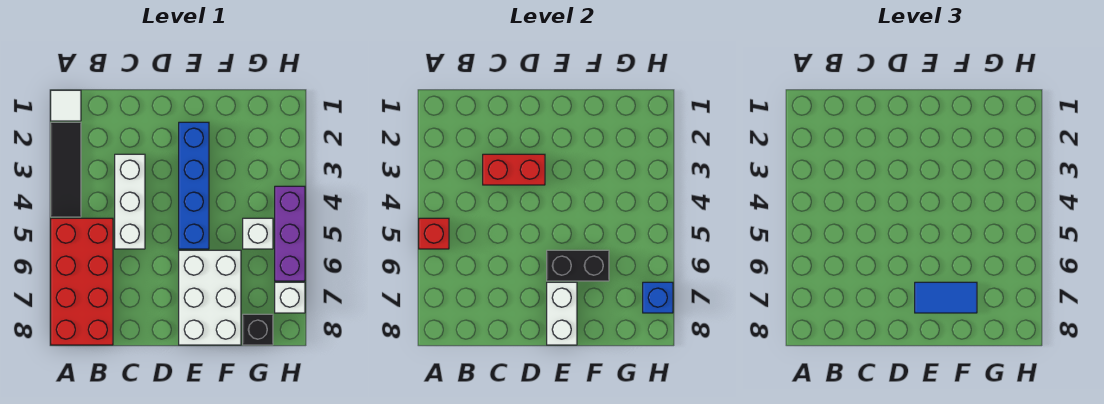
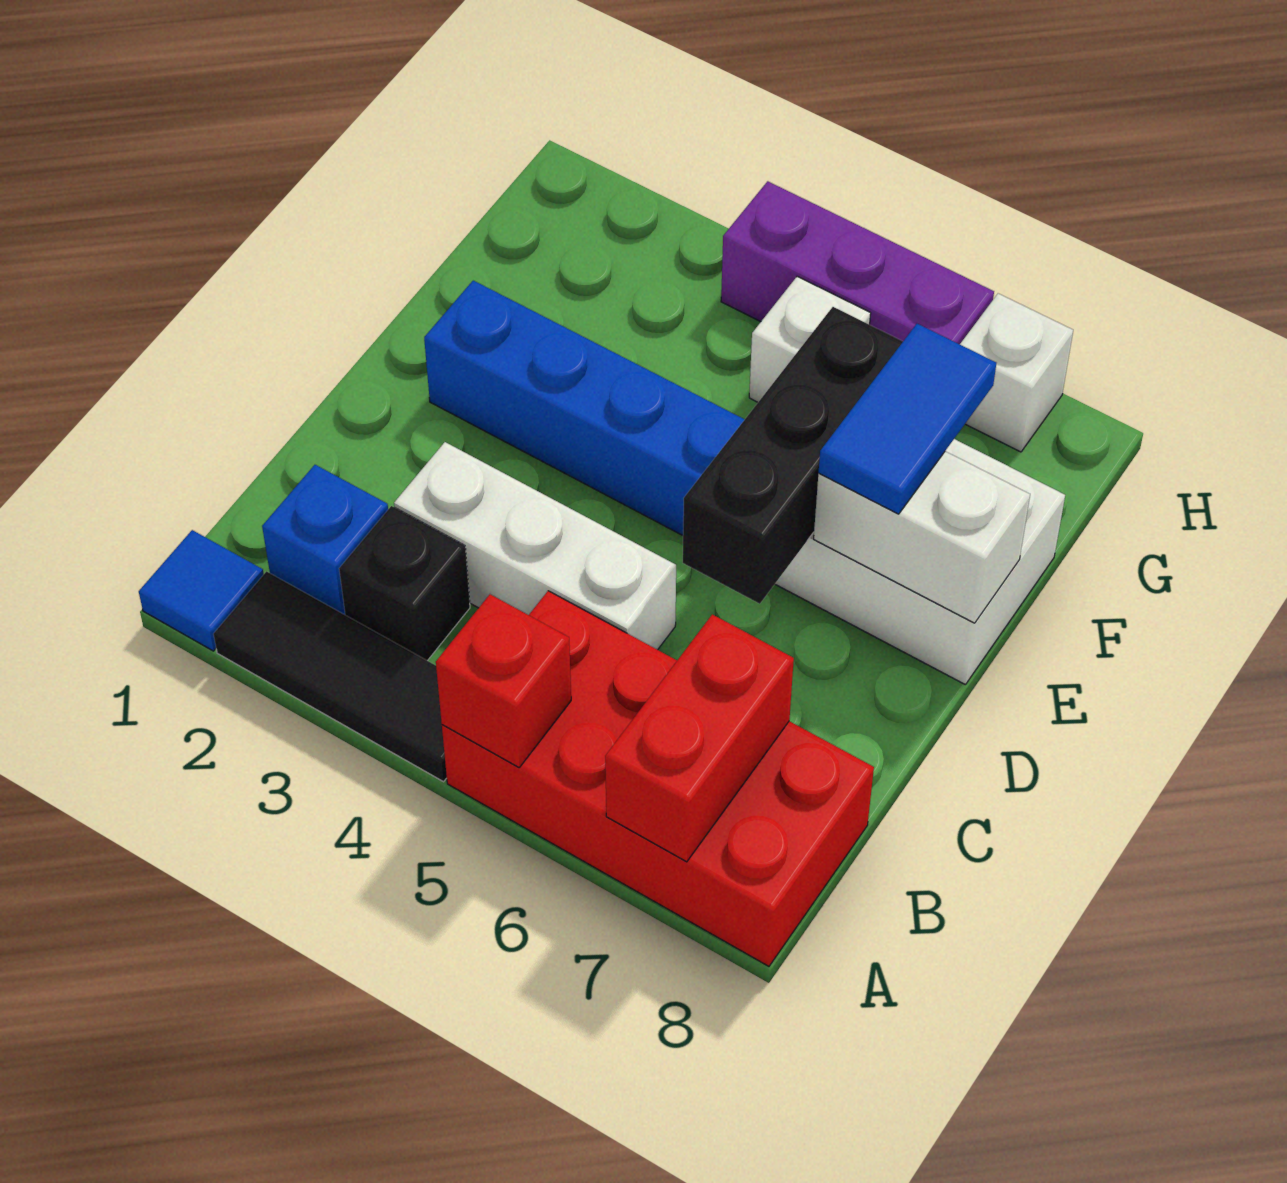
white 1x1 tile [51,90,81,121] -> blue 1x1 tile [139,530,264,651]
red 1x2 brick [483,154,545,185] -> red 1x2 brick moved to [605,614,794,862]
black 1x2 brick [547,250,609,281] -> black 1x3 brick [683,307,903,604]
black 1x1 brick [243,314,273,345] -> black 1x1 brick moved to [339,506,470,661]
blue 1x1 brick [643,282,673,313] -> blue 1x1 brick moved to [262,465,388,615]

